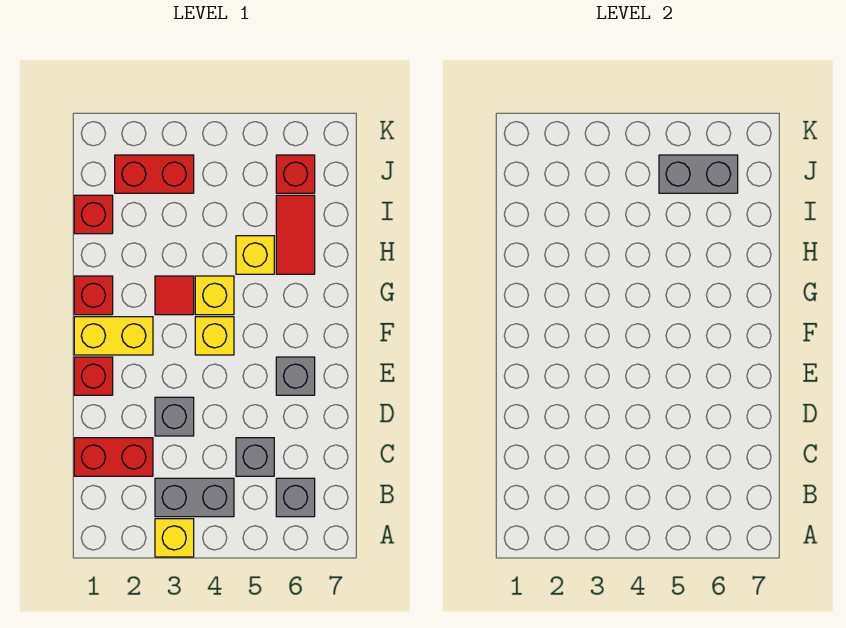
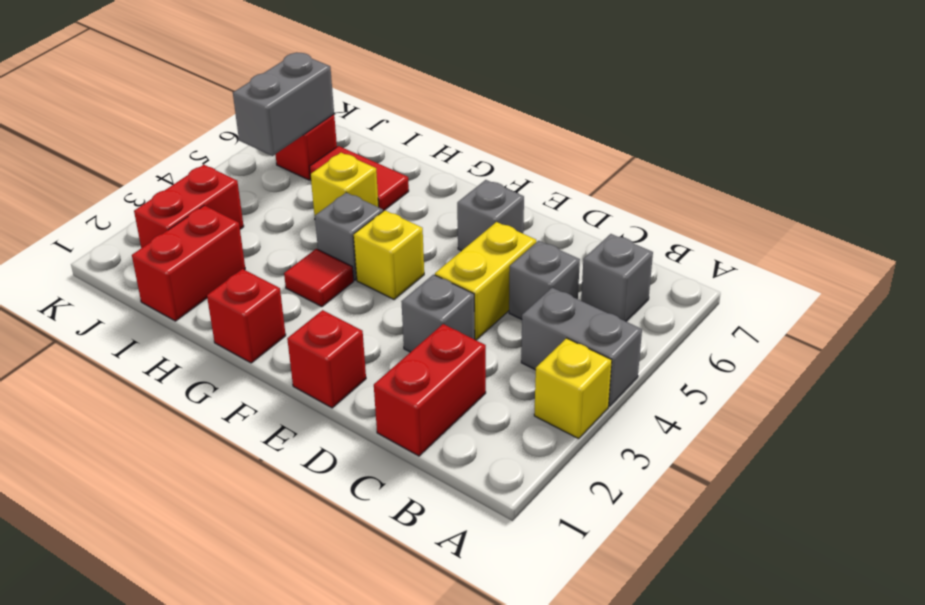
grey 1x2 brick [155,478,234,517] -> grey 1x2 brick turned to [521,288,642,406]
yellow 1x2 brick [74,317,153,355] -> yellow 1x2 brick moved to [435,222,536,340]
yellow 1x1 brick [195,276,234,315] -> grey 1x1 brick [315,193,383,280]
red 1x1 brick [74,195,113,234] -> red 1x2 brick [132,206,245,321]

